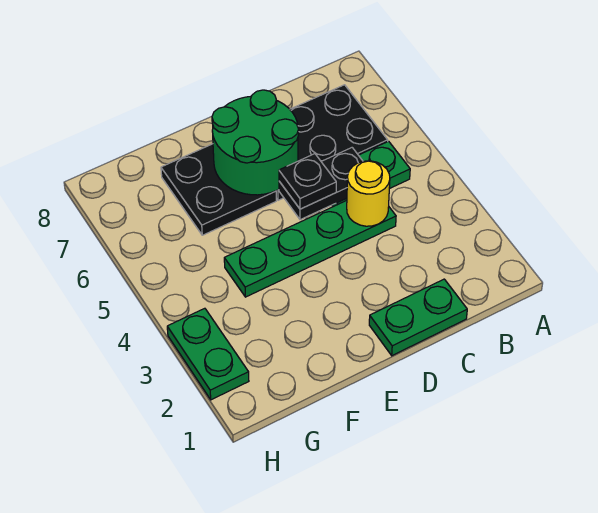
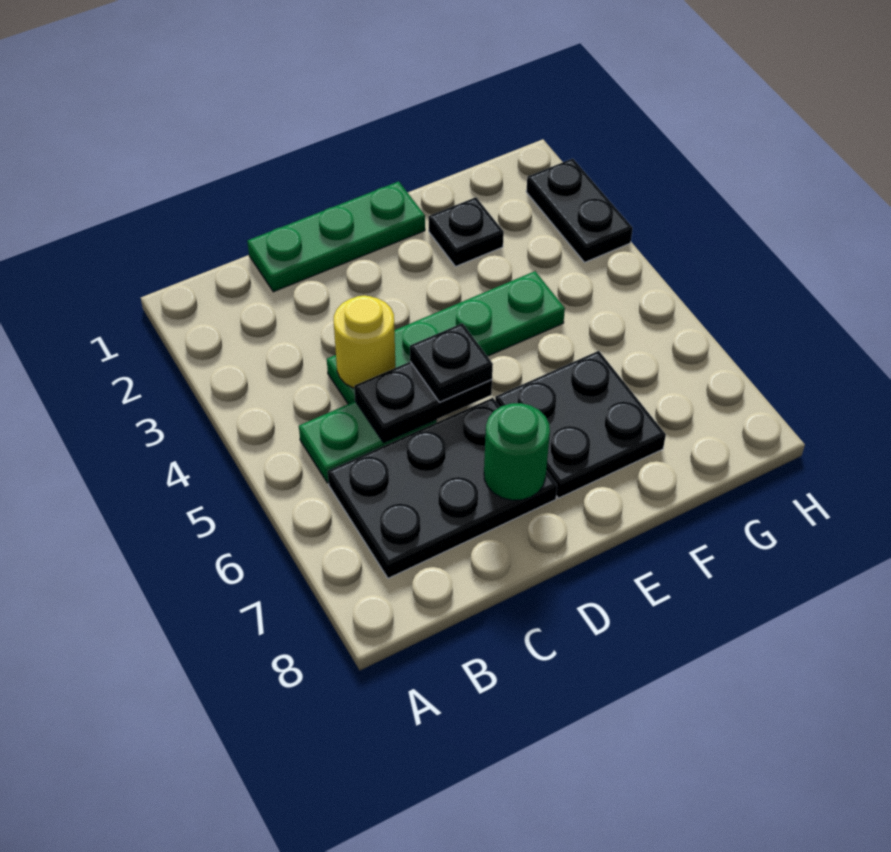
green 1x2 plate [369,279,467,356] -> green 1x3 plate [247,181,425,292]
green 2x2 round brick [212,90,299,195] -> green 1x1 round brick [484,403,550,500]
none -> black 1x1 plate [429,197,504,267]
green 1x2 plate [167,308,249,400] -> black 1x2 plate [526,159,633,262]

